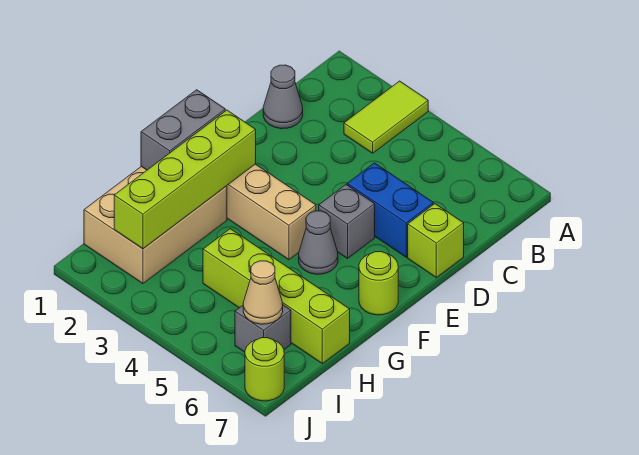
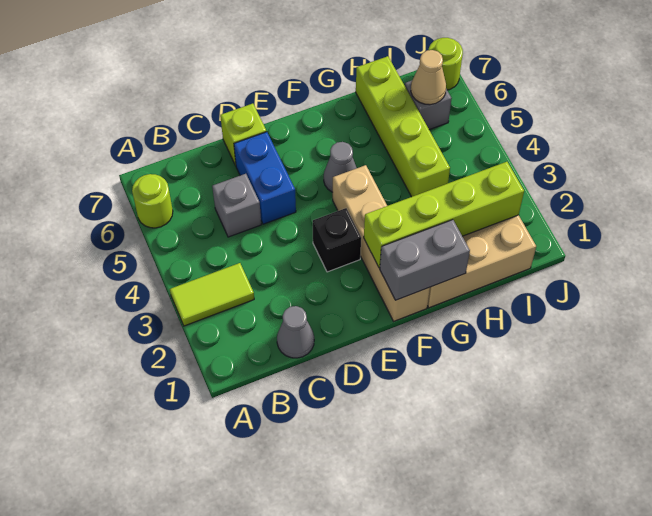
none -> black 1x1 brick [313,208,361,272]
grey 1x1 brick [319,185,375,258] -> grey 1x1 brick moved to [212,174,261,237]
lime 1x1 round brick [359,252,398,315] -> lime 1x1 round brick moved to [132,174,173,228]

